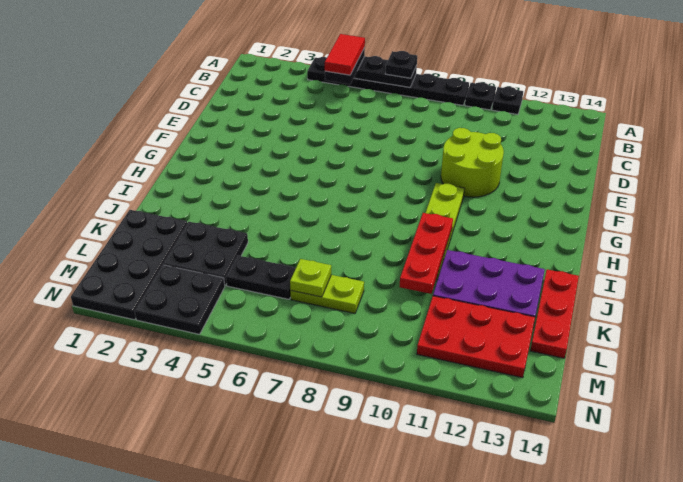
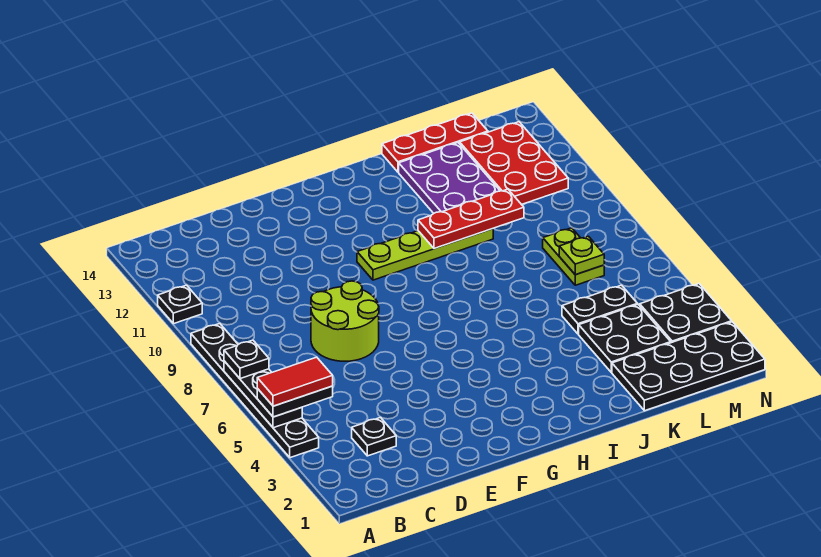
black 1x1 plate [465,82,496,110] -> black 1x1 plate moved to [352,418,396,456]
lime 2x2 round brick [441,128,504,197] -> lime 2x2 round brick moved to [311,281,379,361]
black 1x2 plate [226,255,296,299] -> black 1x2 plate turned to [562,285,637,334]

